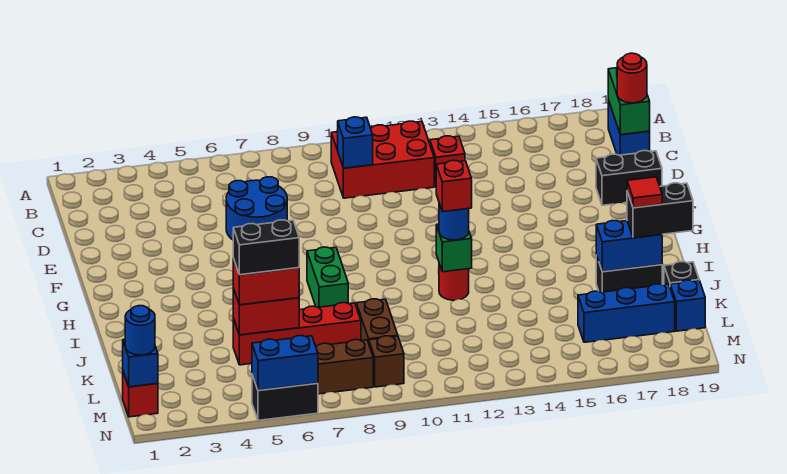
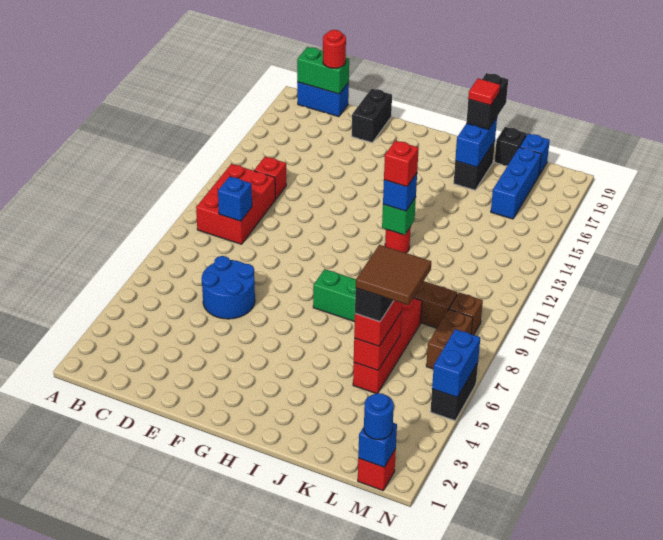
blue 1x1 round brick [439,204,469,240] -> blue 1x1 brick [383,173,417,211]
none -> brown 2x2 tile [356,245,431,305]

